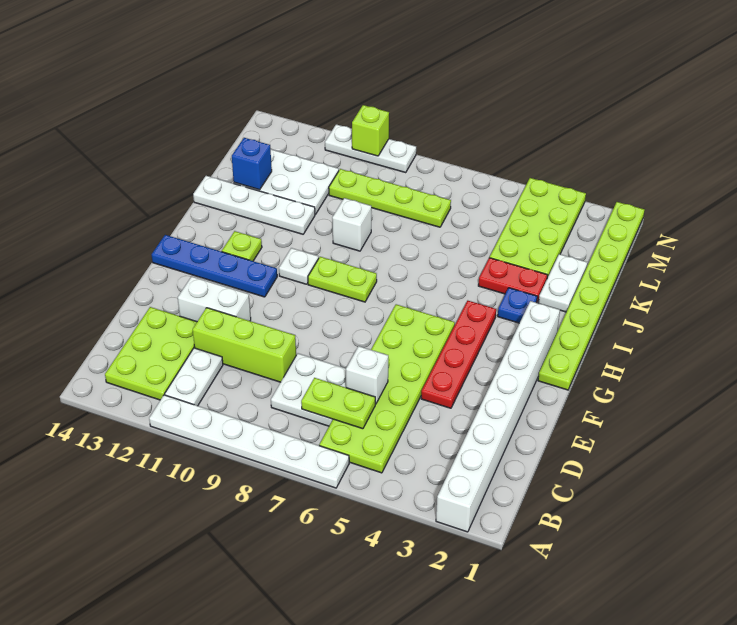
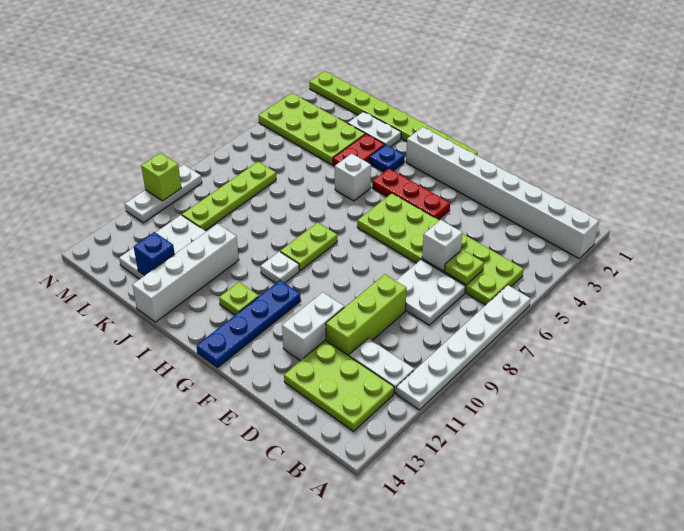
lime 1x2 plate [301,378,375,429] -> lime 1x1 plate [445,250,484,285]
red 1x4 plate [421,301,496,408] -> red 1x3 plate [372,168,450,220]
white 1x1 brick [332,198,371,251] -> white 1x1 brick moved to [335,154,371,201]
white 1x4 plate [193,176,315,234] -> white 1x4 brick [132,224,239,322]

